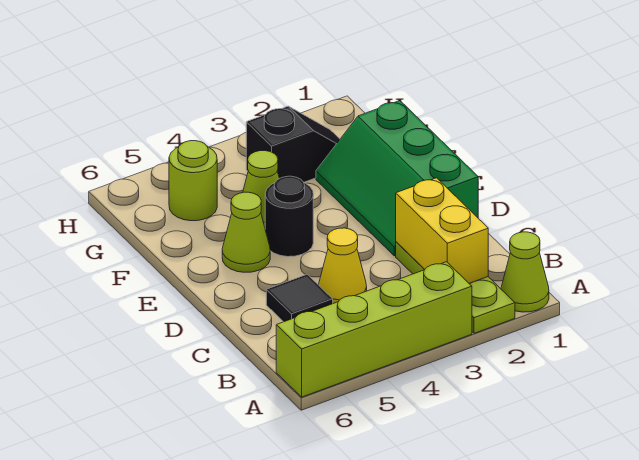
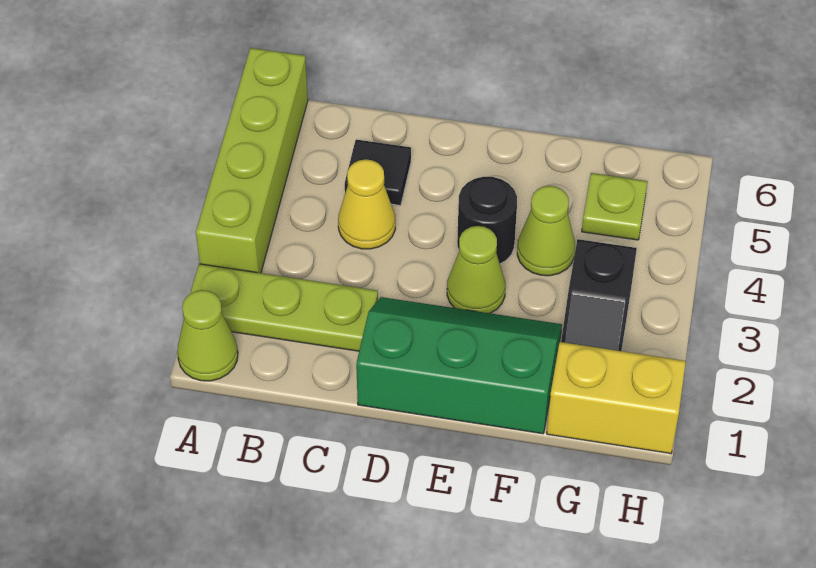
yellow 1x2 brick [396,178,488,283] -> yellow 1x2 brick moved to [547,342,686,454]
lime 1x1 cone [222,192,270,272] -> lime 1x1 cone moved to [447,226,505,313]
lime 1x1 round brick [169,141,217,221] -> lime 1x1 plate [582,173,648,240]

